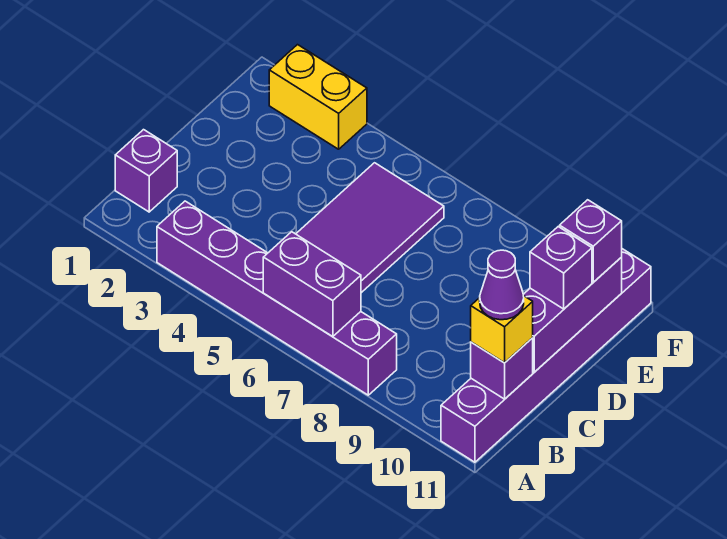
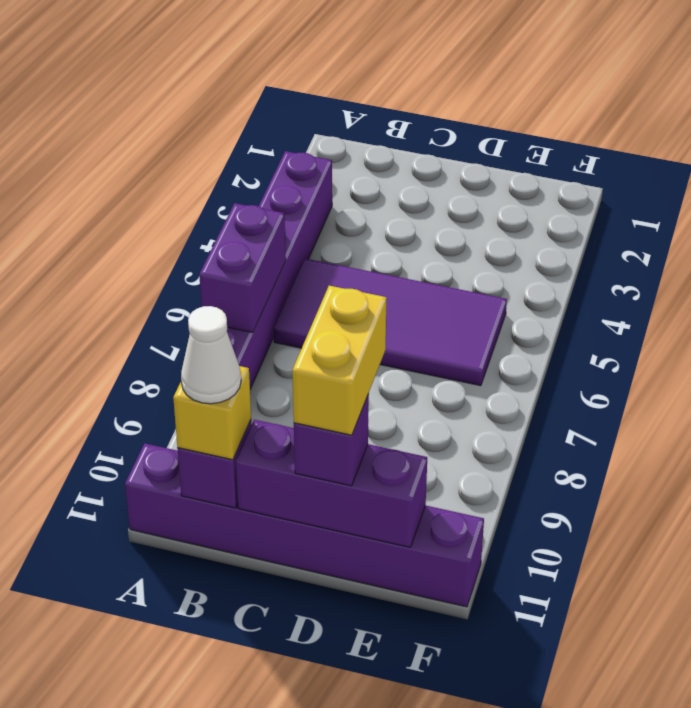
purple 1x1 brick [115,130,177,212] -> none
purple 1x1 cone [480,250,524,320] -> white 1x1 cone [181,306,241,404]
purple 1x1 brick [560,200,622,282] -> none
yellow 1x2 brick [269,45,367,149] -> yellow 1x2 brick moved to [292,286,387,435]

